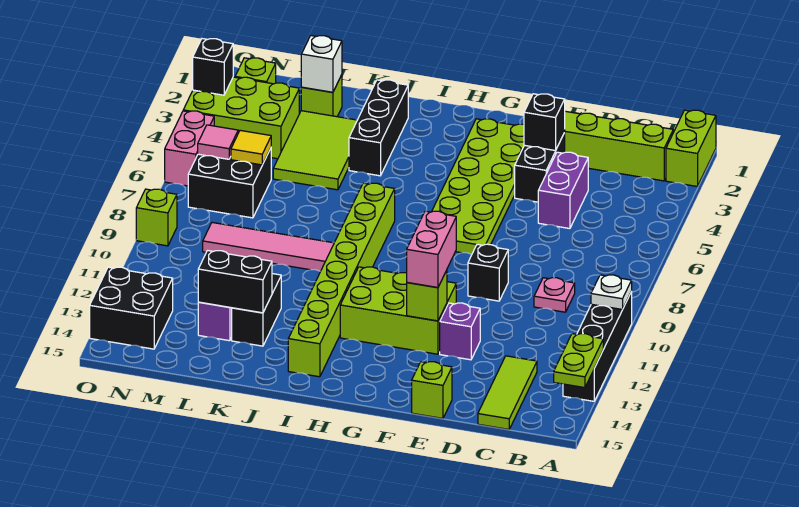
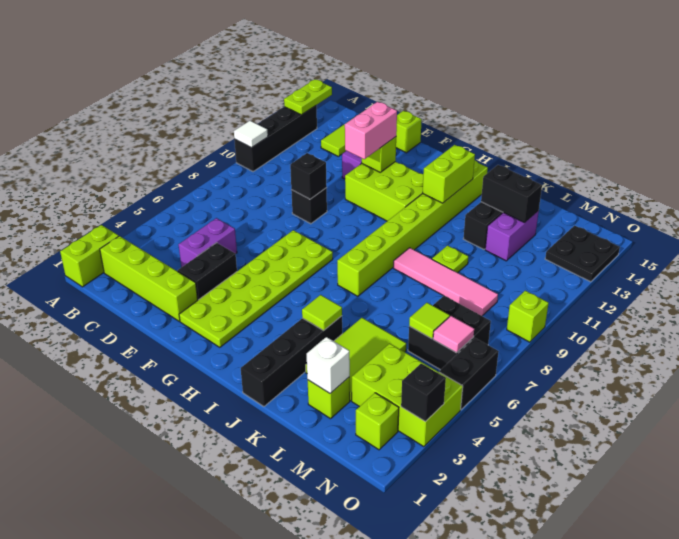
white 1x1 plate [591,275,632,309] -> white 1x1 tile [234,121,268,148]
pink 1x1 plate [534,278,575,312] -> none
black 1x1 brick [524,94,565,151] -> black 1x1 brick moved to [290,153,327,199]
none -> lime 1x2 brick [423,145,475,203]
black 1x3 brick [349,80,408,176] -> black 1x4 brick [241,316,342,407]
none -> lime 1x1 tile [302,295,342,331]
none -> lime 1x1 plate [432,245,468,273]
yellow 1x1 tile [231,130,271,165] -> lime 1x1 tile [409,303,450,339]
black 2x2 brick [90,267,173,349] -> black 2x2 plate [545,226,620,282]
pink 1x2 brick [165,111,214,186] -> black 1x2 brick [439,338,499,410]

